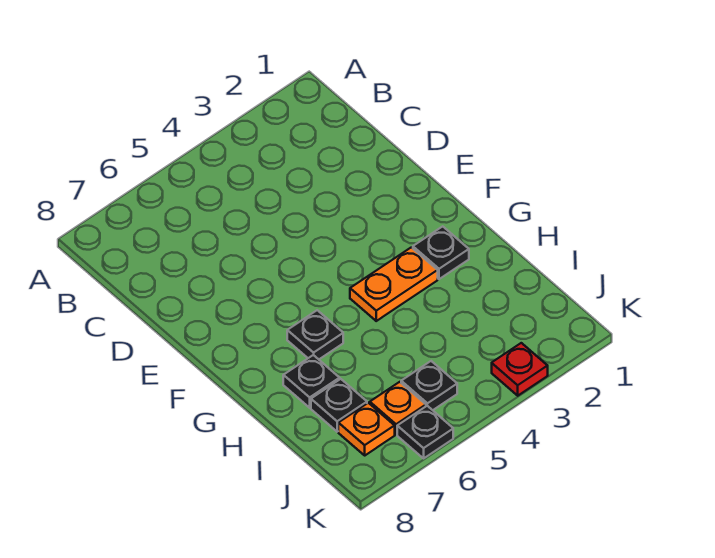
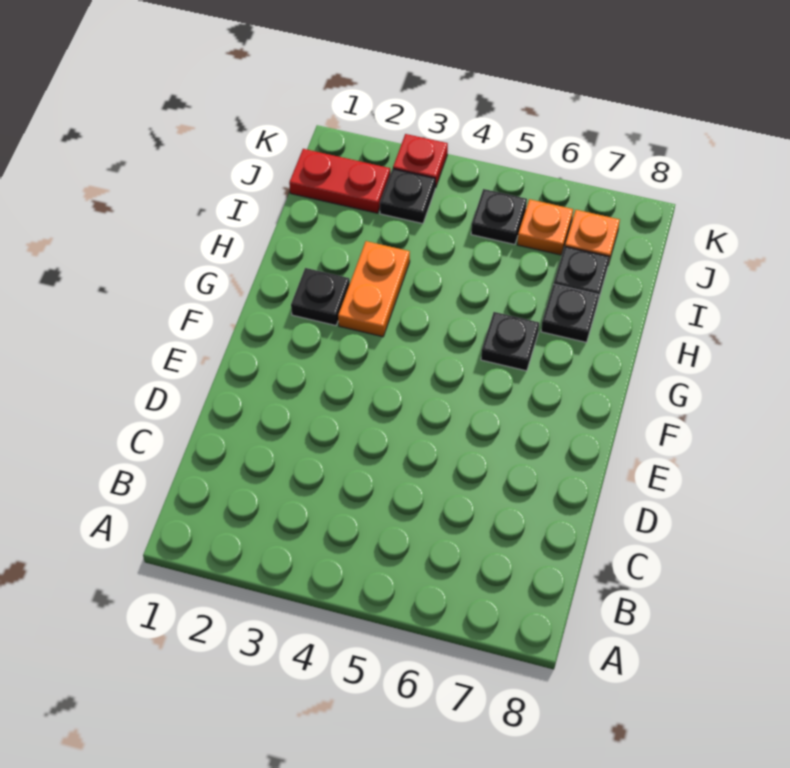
orange 1x2 plate [350,247,438,321] -> orange 1x2 plate turned to [338,241,410,337]
none -> red 1x2 plate [289,149,390,213]
black 1x1 plate [397,406,453,458] -> black 1x1 plate moved to [380,169,435,224]

